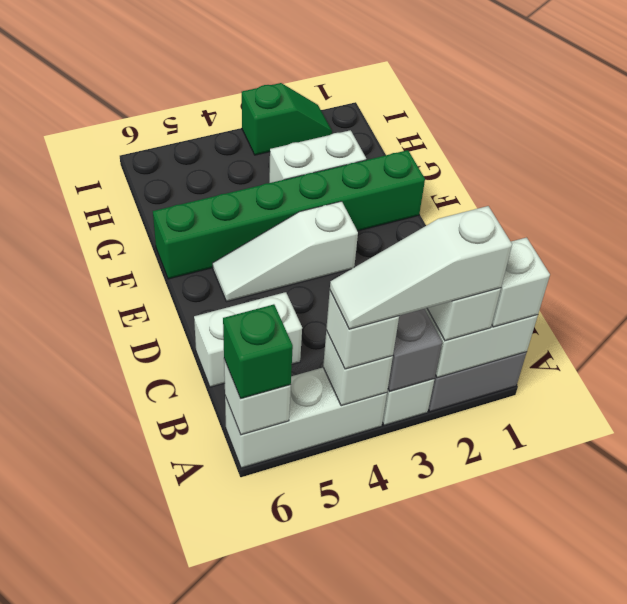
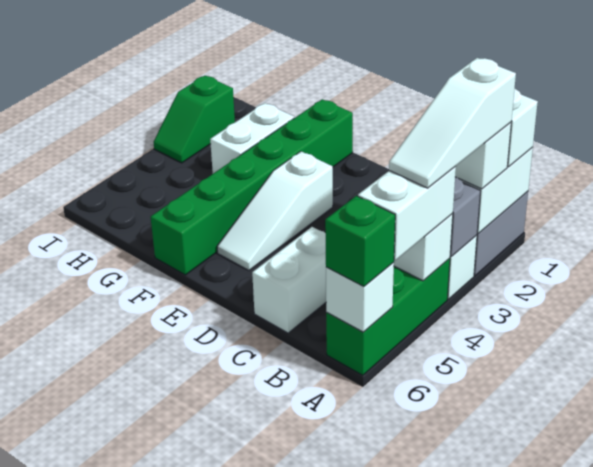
white 1x3 brick [225,368,387,468] -> green 1x3 brick [326,258,450,375]
white 1x1 brick [326,291,399,369] -> white 1x2 brick [358,166,456,260]
green 1x2 slope [242,83,332,155] -> green 1x2 slope turned to [154,76,235,163]

